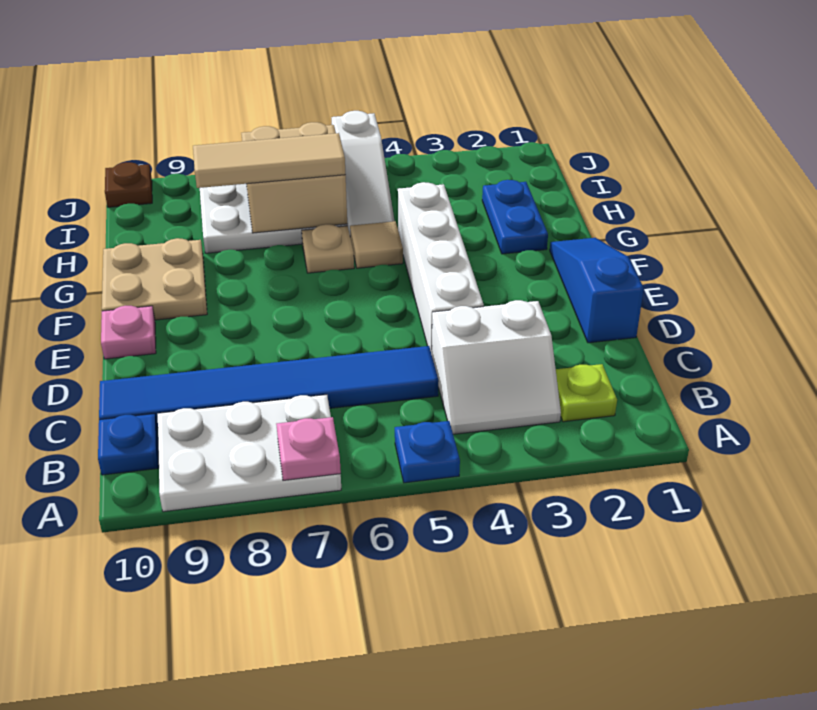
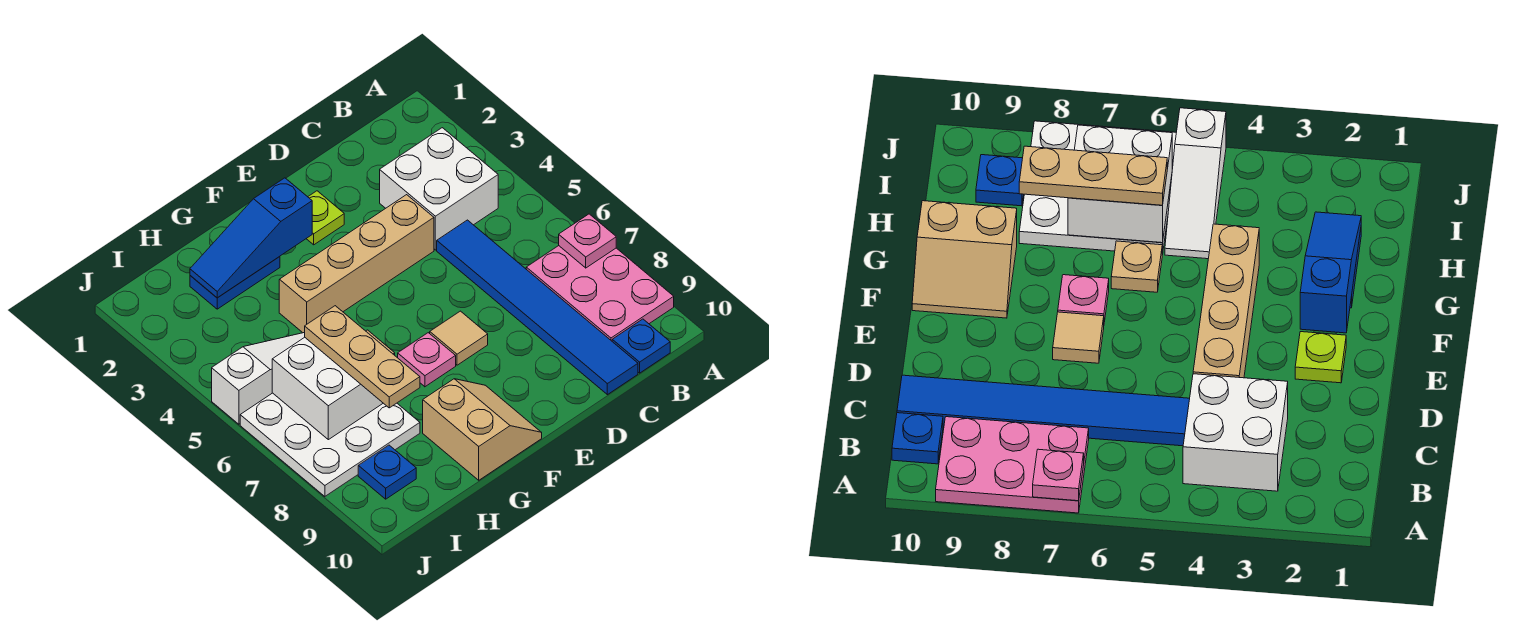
blue 1x1 plate [395,421,460,483] -> blue 1x1 plate moved to [358,445,416,499]
white 2x3 plate [158,395,341,512] -> pink 2x3 plate [526,246,674,341]
lime 1x1 plate [556,364,617,422] -> lime 1x1 plate moved to [306,191,344,245]
white 2x2 slope [432,300,561,434] -> white 2x2 brick [380,128,498,250]
blue 1x3 slope [550,238,644,343] -> blue 1x3 slope moved to [190,178,312,298]
white 1x4 brick [398,182,484,354] -> tan 1x4 brick [279,195,434,333]
pink 1x1 plate [101,306,156,359] -> pink 1x1 plate moved to [398,333,456,387]
tan 2x2 plate [102,238,207,320] -> tan 2x2 slope [423,379,542,480]
tan 1x1 tile [350,221,403,268] -> tan 1x1 tile moved to [430,311,488,365]
tan 2x2 brick [241,122,347,233] -> white 2x2 brick [272,337,383,440]
tan 1x3 tile [193,133,346,188] -> tan 1x3 plate [305,306,420,408]
brown 1x1 plate [105,162,152,207] -> none

